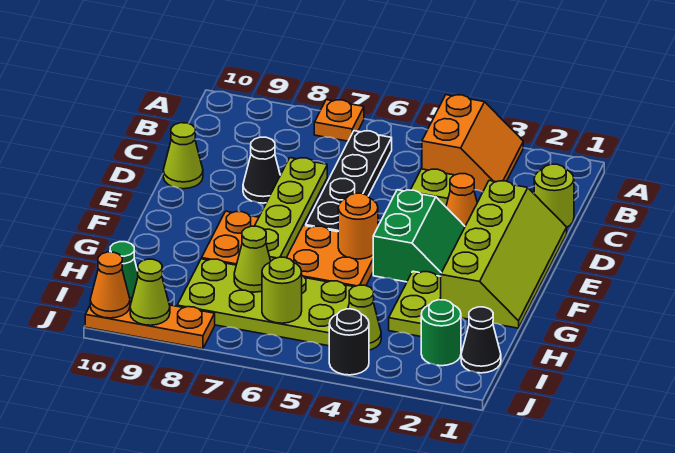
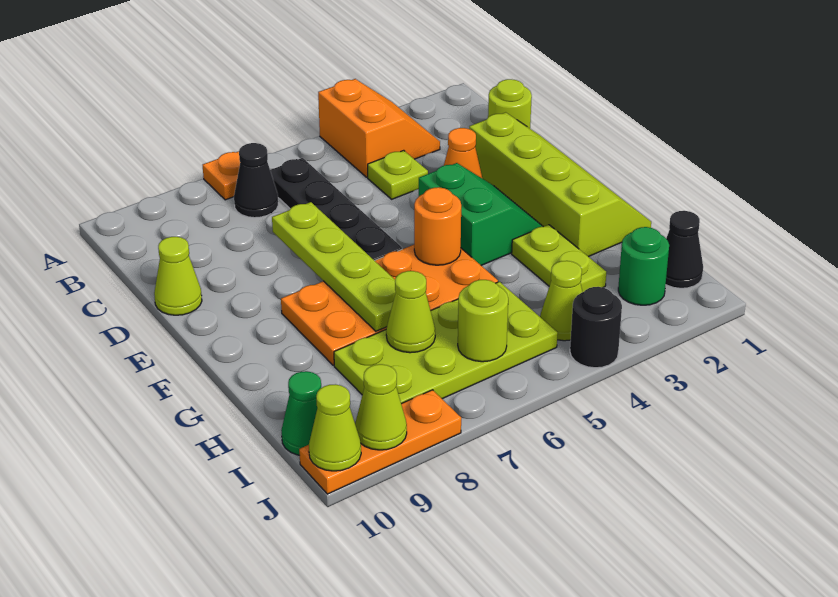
black 1x1 cone [243,137,280,203] -> black 1x1 cone moved to [234,143,278,218]
orange 1x1 cone [90,252,130,318] -> lime 1x1 cone [309,384,361,471]

